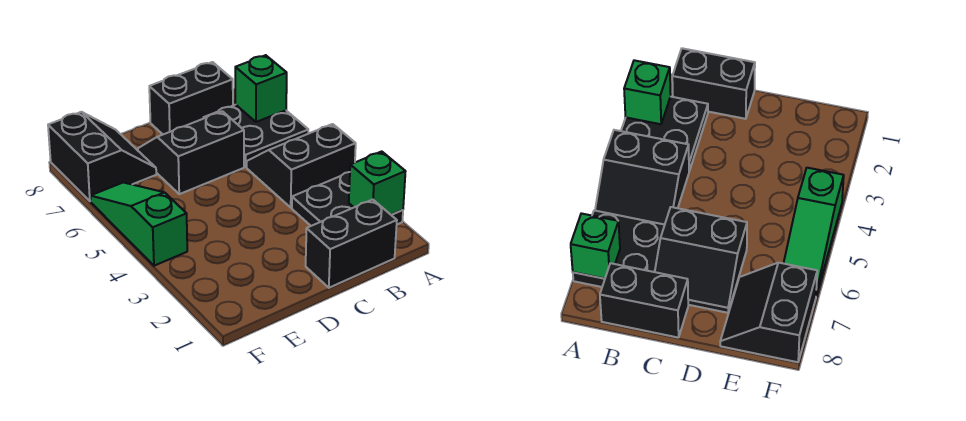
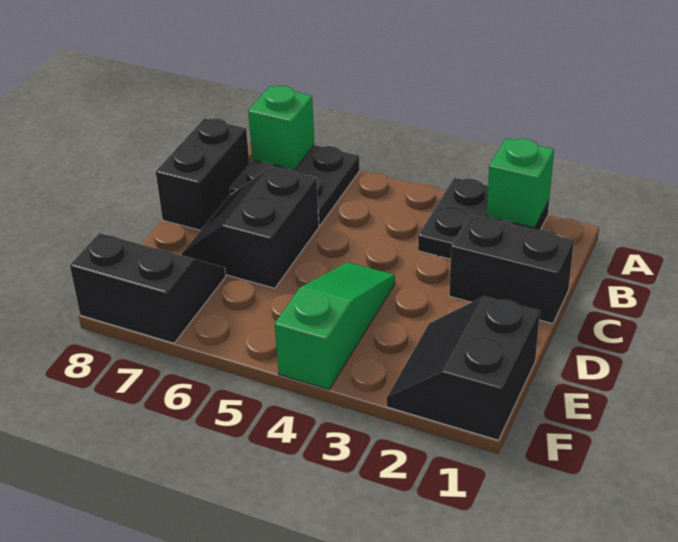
black 2x2 slope [247,124,356,208] -> black 2x2 slope moved to [387,296,540,440]
black 1x2 brick [306,200,397,288] -> black 1x2 brick turned to [449,215,574,324]
green 1x3 slope [91,182,187,266] -> green 1x3 slope turned to [275,262,395,390]

